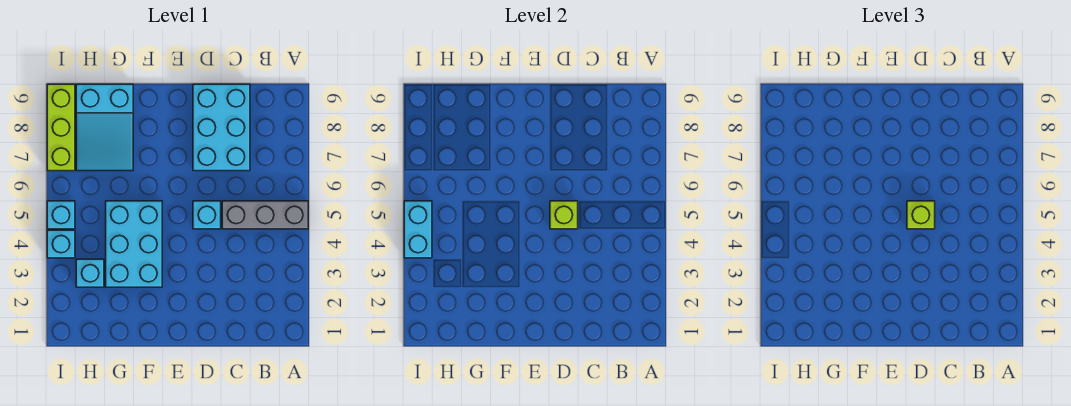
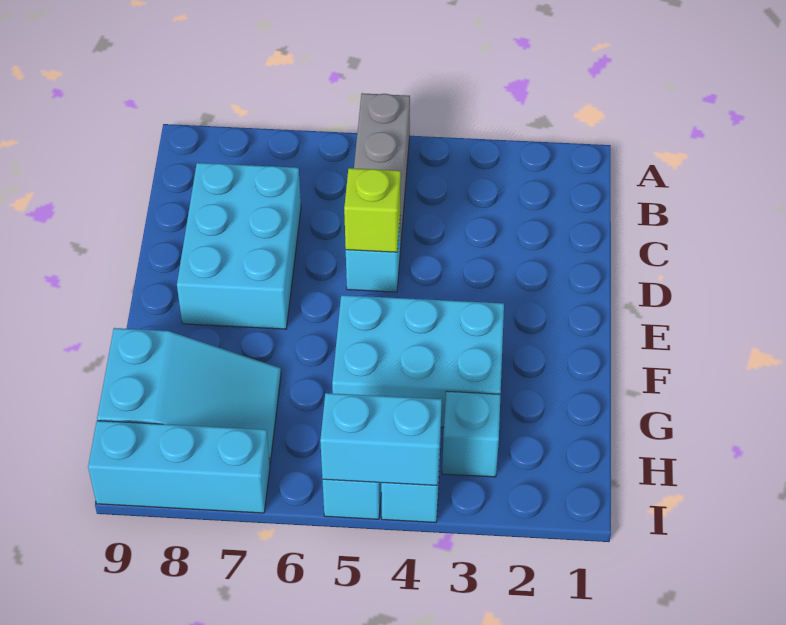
cyan 2x3 brick [193,84,250,171] -> cyan 2x3 brick turned to [177,163,301,329]
lime 1x1 brick [907,201,935,229] -> none
lime 1x3 brick [47,84,75,171] -> cyan 1x3 brick [88,421,270,513]

